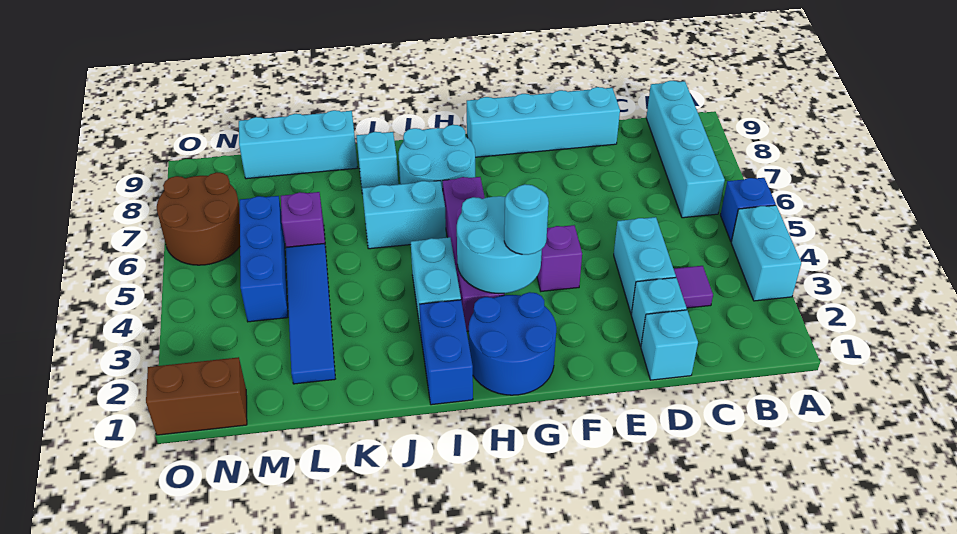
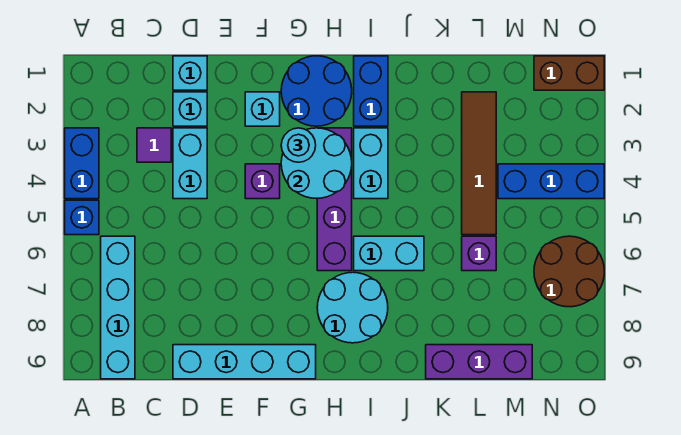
cyan 1x2 brick [731,205,801,301] -> blue 1x2 brick [65,128,99,199]
cyan 1x1 brick [356,132,398,194] -> cyan 1x1 brick moved to [245,92,280,126]
cyan 1x3 brick [239,110,358,179] -> purple 1x3 brick [426,345,532,379]
blue 1x4 tile [286,243,335,384] -> brown 1x4 tile [462,92,496,235]
blue 1x3 brick [240,196,288,322] -> blue 1x3 brick turned to [498,164,604,199]

